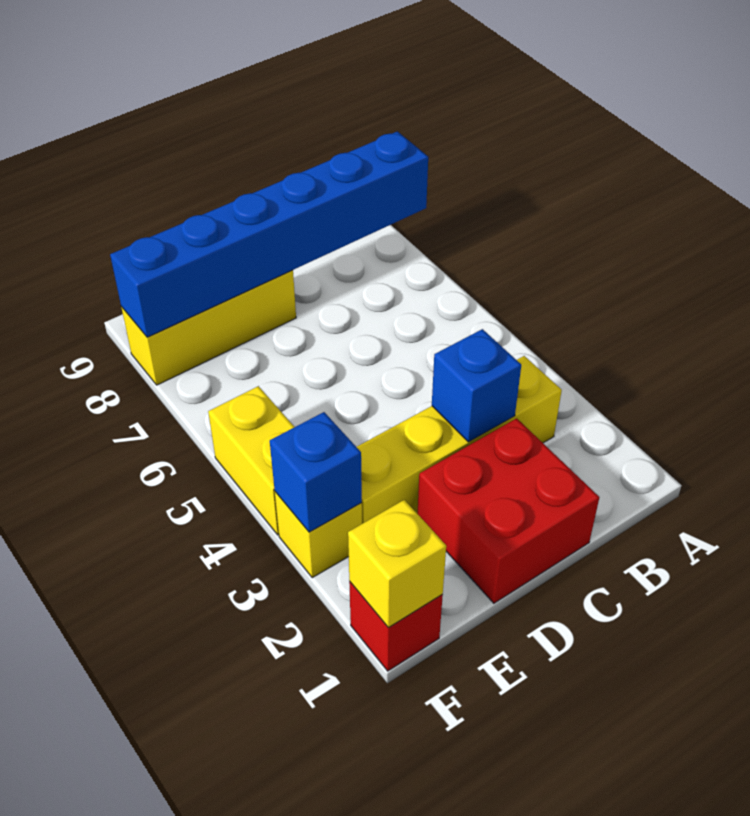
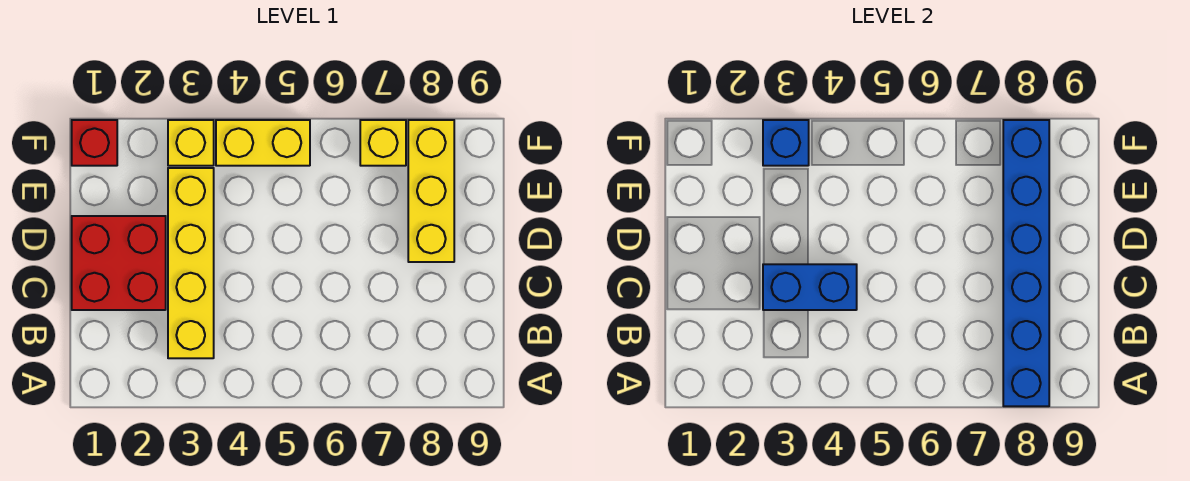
blue 1x1 brick [432,329,521,442] -> blue 1x2 brick [763,264,857,310]
yellow 1x1 brick [348,500,446,628] -> yellow 1x1 brick moved to [360,120,406,166]

